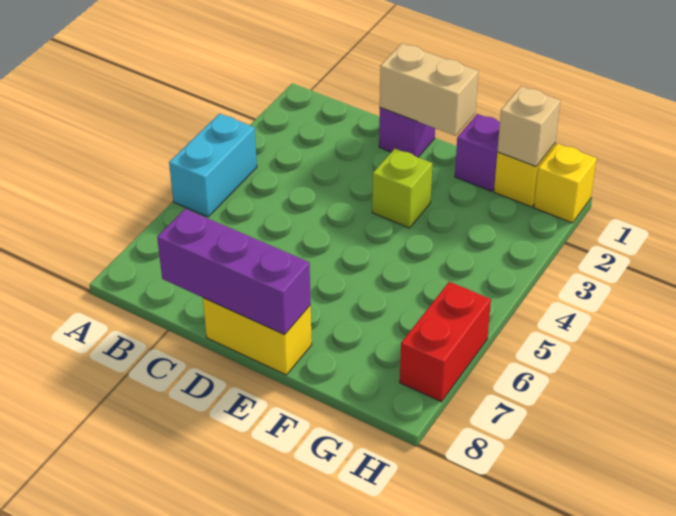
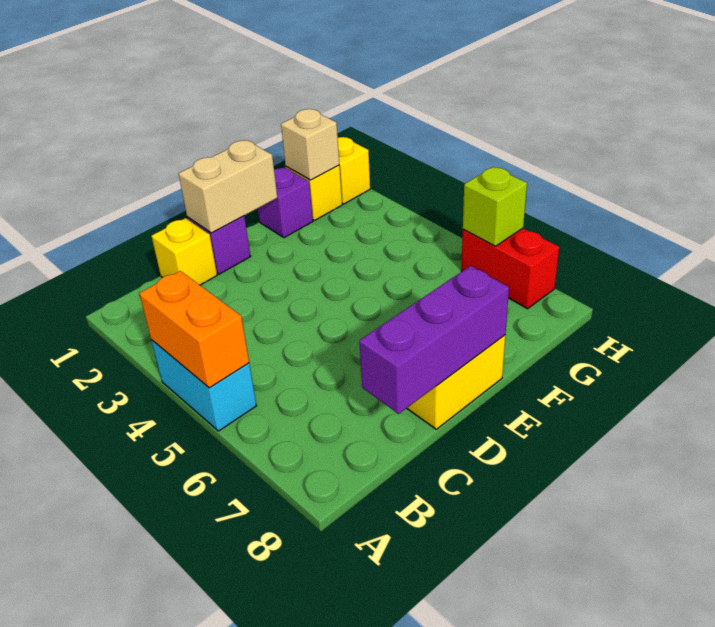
none -> orange 1x2 brick [139,271,249,388]
none -> yellow 1x1 brick [152,218,217,285]
lime 1x1 brick [372,149,432,228] -> lime 1x1 brick moved to [463,167,527,246]

